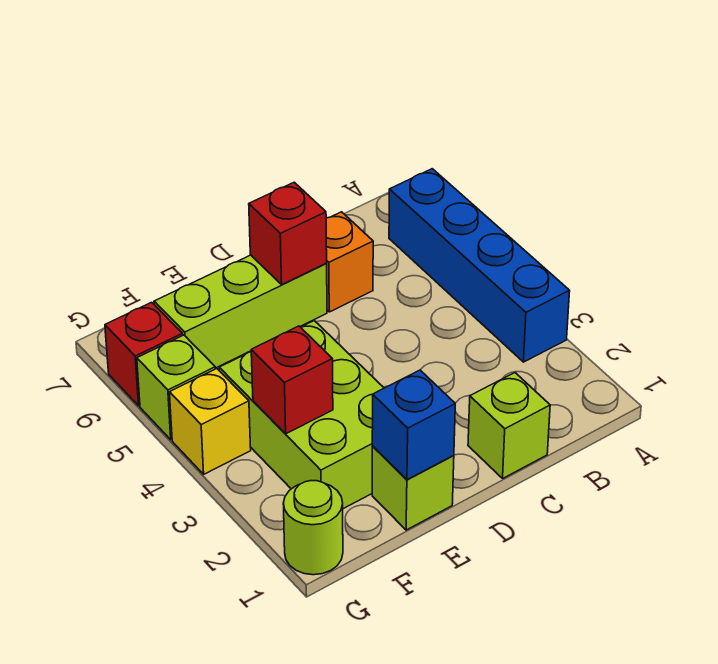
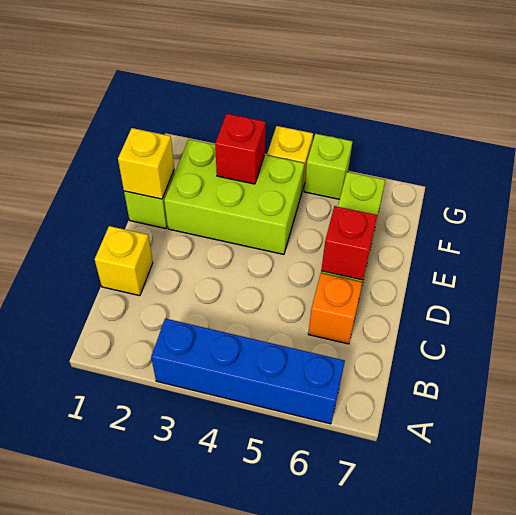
lime 1x1 brick [468,373,550,478] -> yellow 1x1 brick [95,226,153,296]
blue 1x1 brick [372,370,455,480] -> yellow 1x1 brick [118,128,174,199]
lime 1x1 round brick [283,481,343,575] -> none
red 1x1 brick [105,302,183,406] -> none

